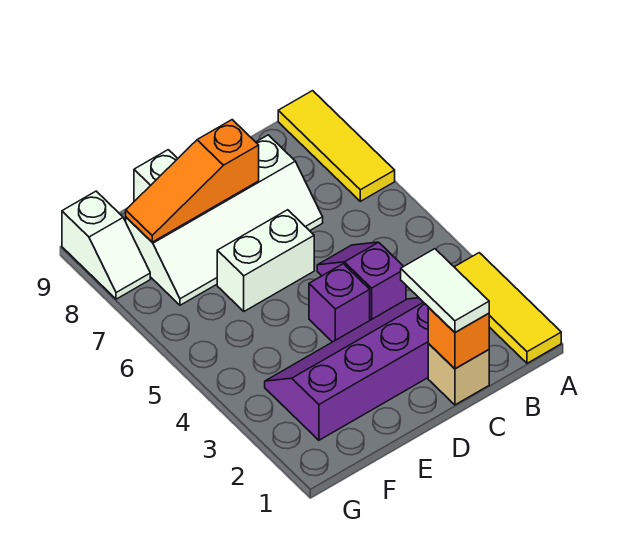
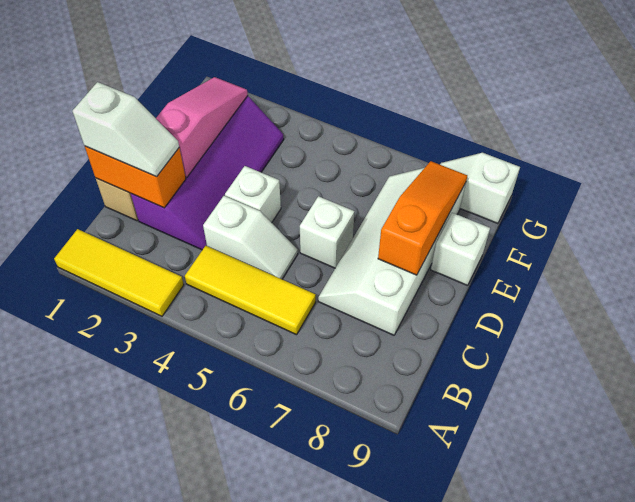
yellow 1x3 tile [278,91,395,201] -> yellow 1x3 tile moved to [185,246,316,335]
orange 1x1 brick [428,308,489,369] -> orange 1x2 brick [85,146,186,208]
white 1x2 tile [401,249,489,332] -> white 1x2 slope [73,82,179,177]
purple 1x2 slope [317,242,406,320] -> white 1x2 slope [203,196,298,279]
none -> pink 1x3 slope [156,77,248,177]
purple 1x1 brick [309,264,370,342] -> white 1x1 brick [225,166,281,223]
white 1x2 brick [217,210,314,311] -> white 1x1 brick [300,196,355,268]

